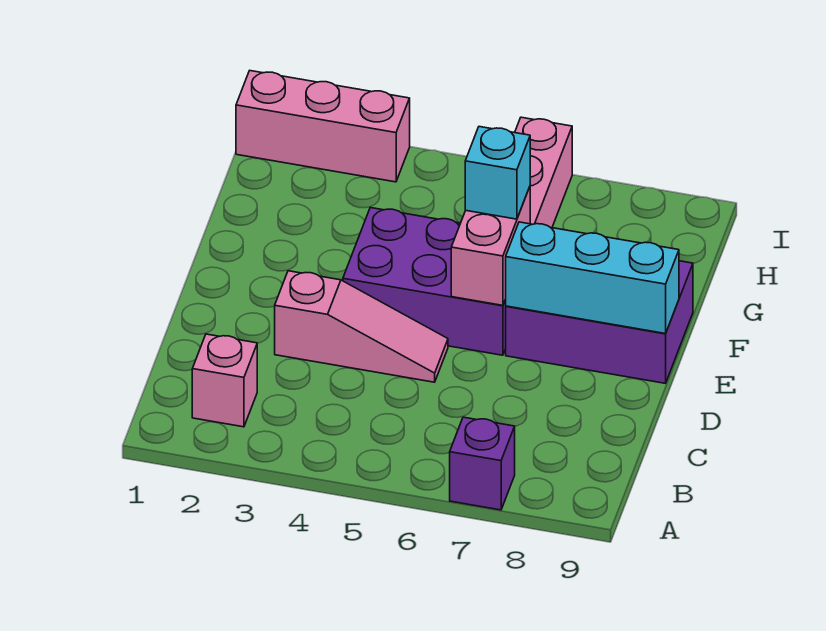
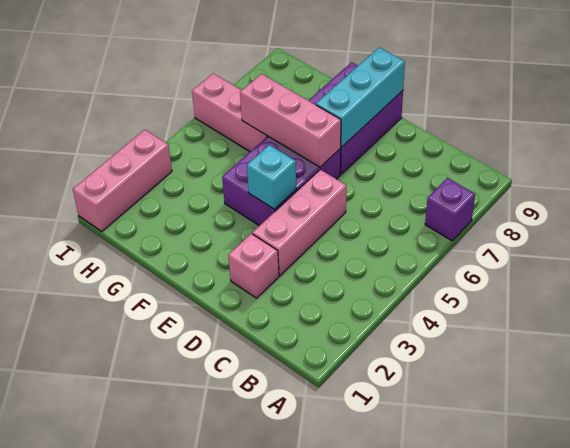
pink 1x1 brick [192,334,257,427] -> pink 1x1 brick moved to [228,234,279,298]
pink 1x3 slope [275,271,448,382] -> pink 1x3 brick [252,170,346,276]
pink 1x2 brick [451,187,530,305] -> pink 1x3 brick [240,74,341,167]
cyan 1x1 brick [465,127,530,219] -> cyan 1x1 brick moved to [247,145,296,209]

